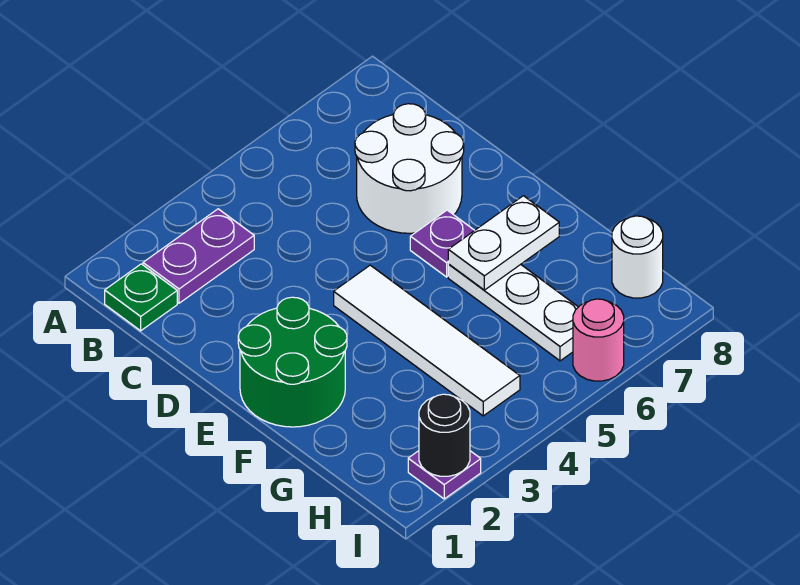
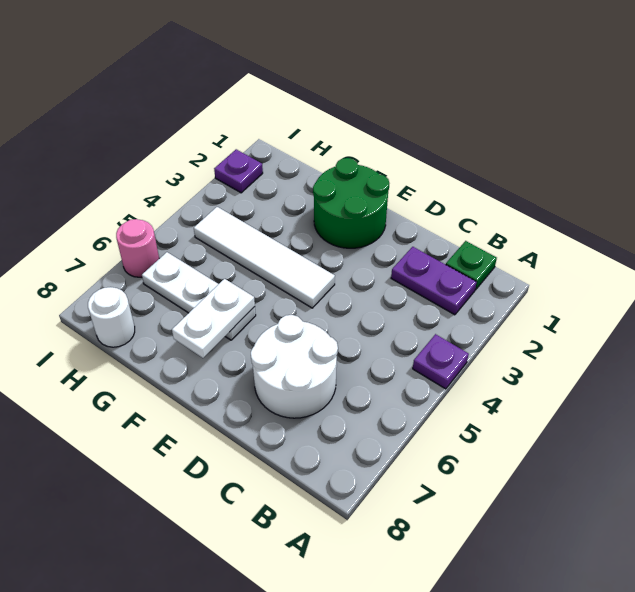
purple 1x2 plate [143,209,254,303] -> purple 1x2 plate turned to [391,247,477,315]
purple 1x1 plate [410,210,475,277] -> purple 1x1 plate moved to [413,334,469,389]
black 1x1 round brick [419,394,470,476] -> none

